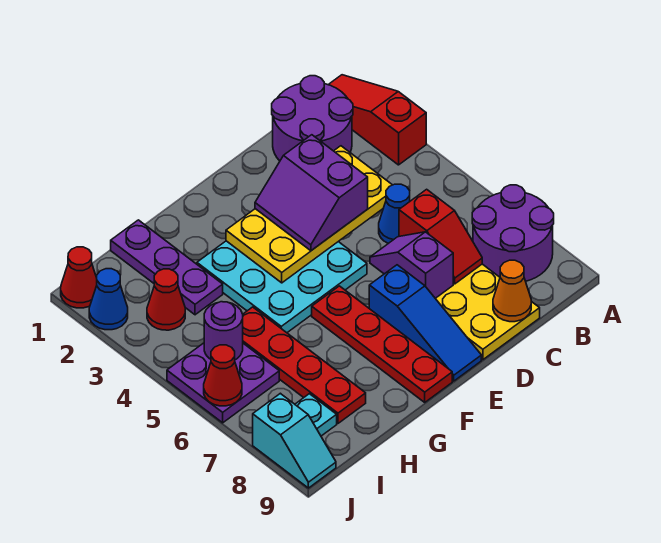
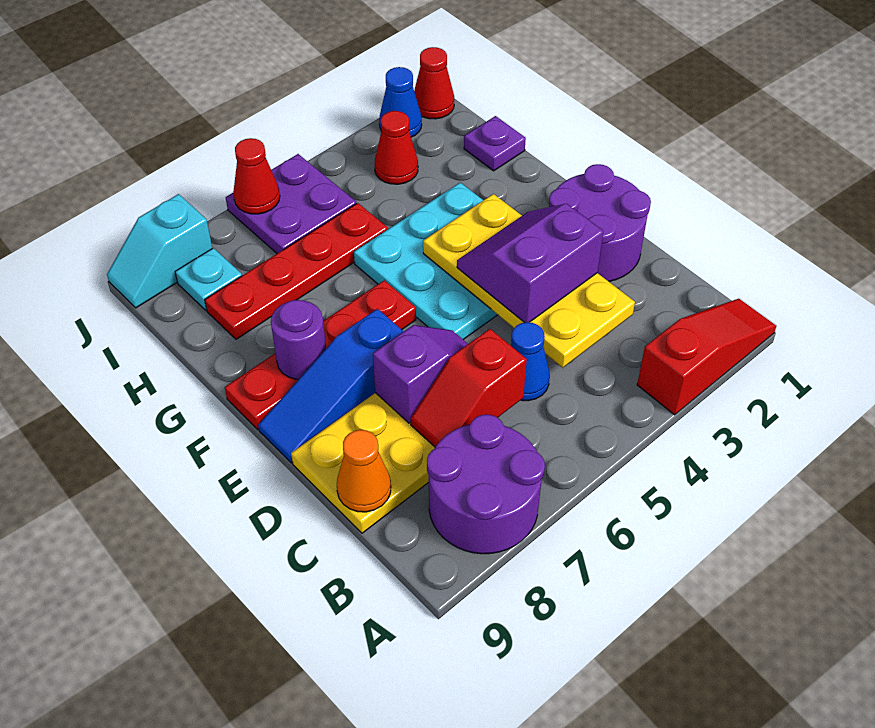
purple 2x2 round brick [272,76,353,161] -> purple 2x2 round brick moved to [549,164,651,282]
purple 1x3 plate [111,220,223,315] -> purple 1x1 plate [464,116,526,171]
purple 1x1 round brick [204,302,243,360] -> purple 1x1 round brick moved to [271,300,326,379]

